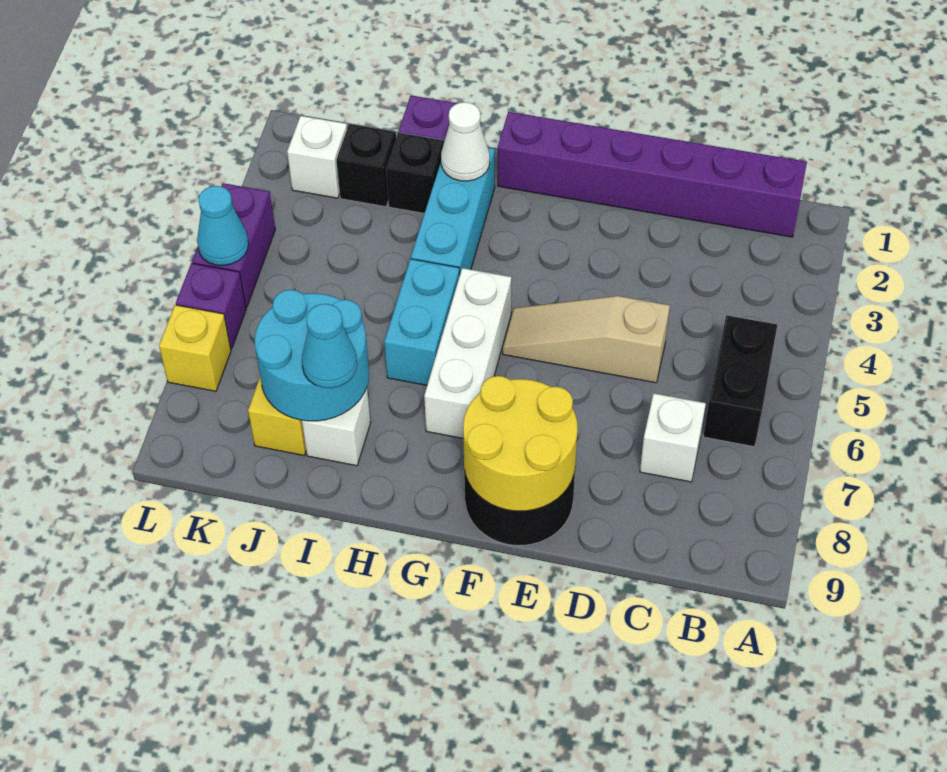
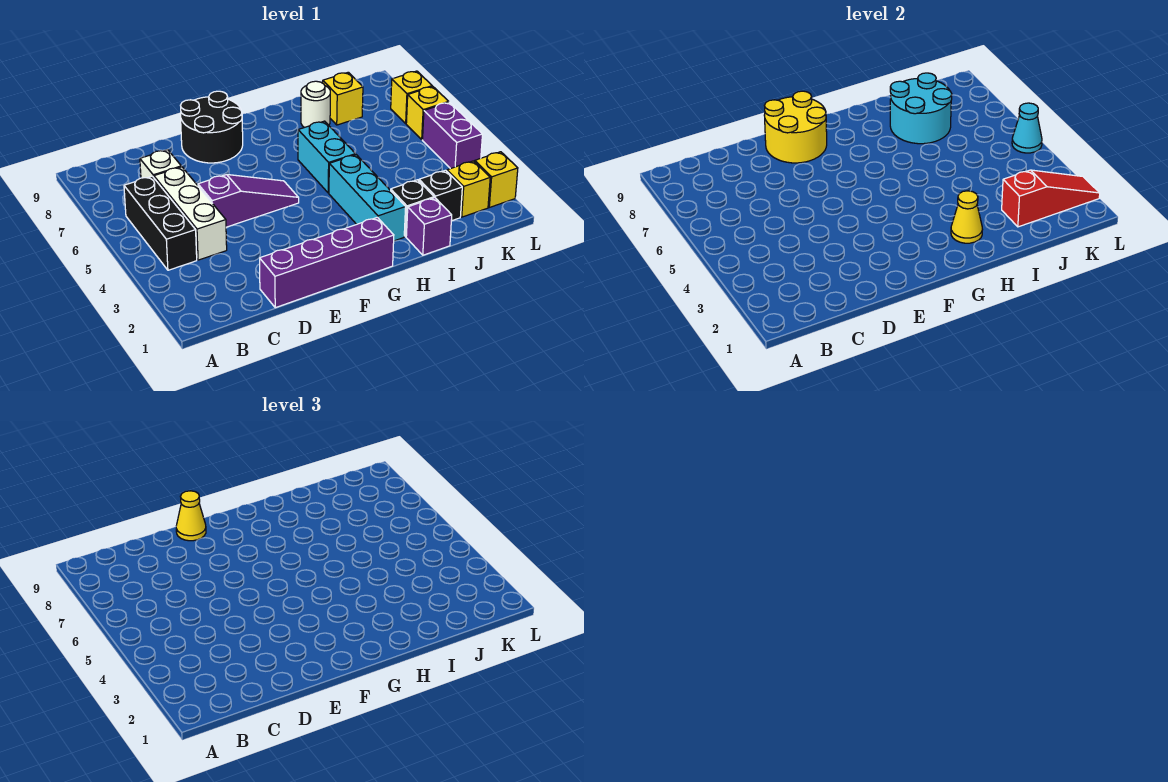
purple 1x6 brick [498,112,807,237] -> purple 1x4 brick [260,217,394,308]
black 1x2 brick [703,315,777,447] -> black 1x3 brick [124,176,197,270]
tan 1x3 slope [503,296,670,383] -> purple 1x3 slope [198,175,299,227]
none -> yellow 1x1 cone [176,491,206,541]
white 1x3 brick [424,268,512,438] -> white 1x3 brick moved to [154,167,227,260]
white 1x1 cone [441,102,490,181] -> yellow 1x1 cone [951,191,983,243]
white 1x1 brick [302,388,371,466] -> white 1x1 round brick [301,81,330,128]
cyan 1x1 cone [302,304,357,388] -> none
none -> red 1x3 slope [1002,170,1100,227]
white 1x1 brick [287,116,347,198] -> yellow 1x1 brick [447,161,490,217]
none -> yellow 1x1 brick [475,152,518,207]
purple 1x1 brick [176,263,246,349] -> yellow 1x1 brick [406,86,449,140]

